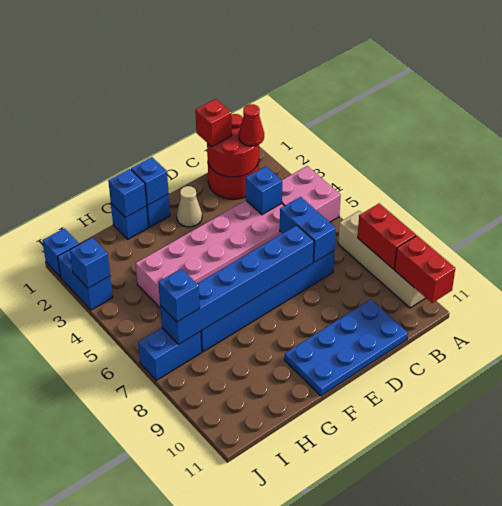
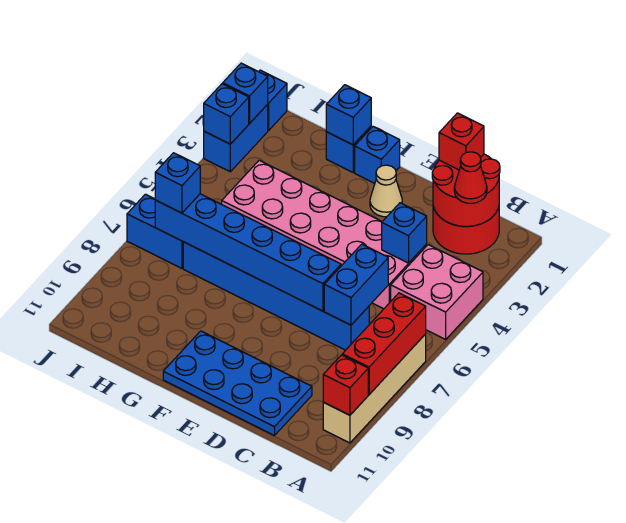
red 1x2 brick [358,203,416,269] -> red 1x3 brick [342,293,426,394]
red 1x2 brick [395,236,455,303] -> red 1x1 brick [323,355,368,415]
blue 1x1 brick [131,157,169,205] -> blue 1x1 brick moved to [223,63,268,123]

